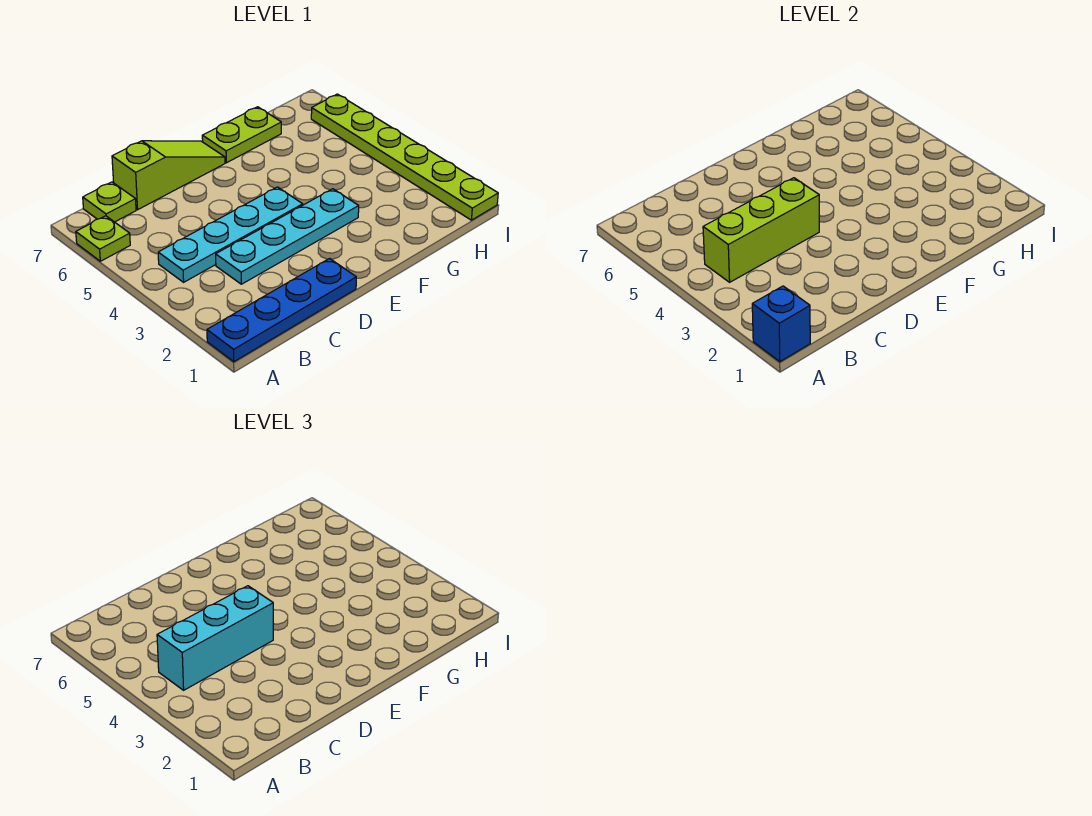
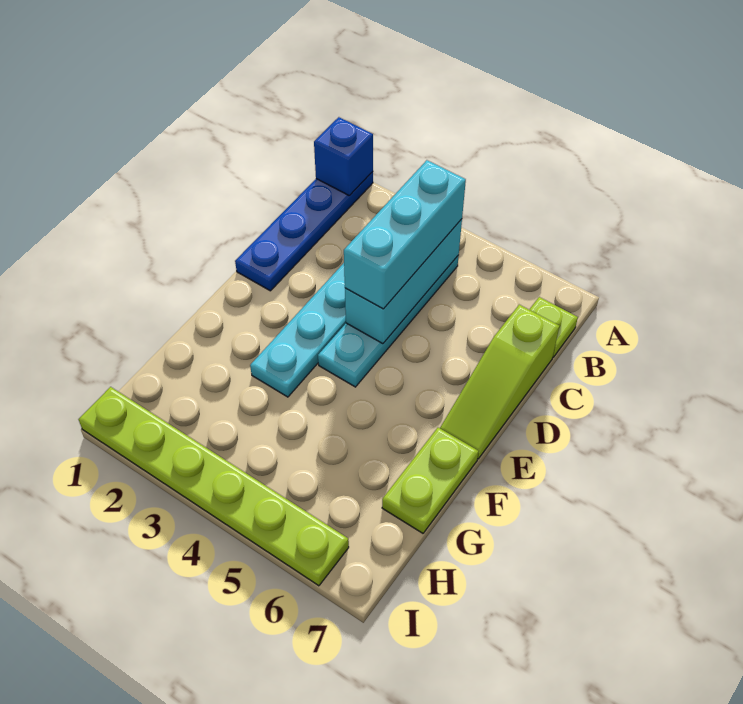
lime 1x1 plate [76,216,130,261] -> none
lime 1x3 brick [703,178,819,282] -> cyan 1x3 brick [345,219,462,344]

